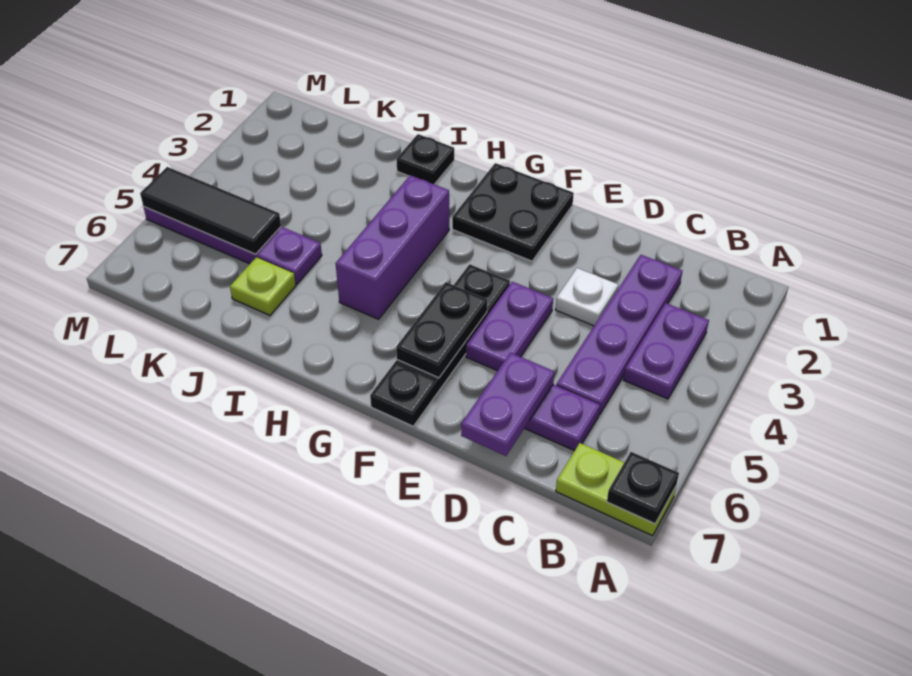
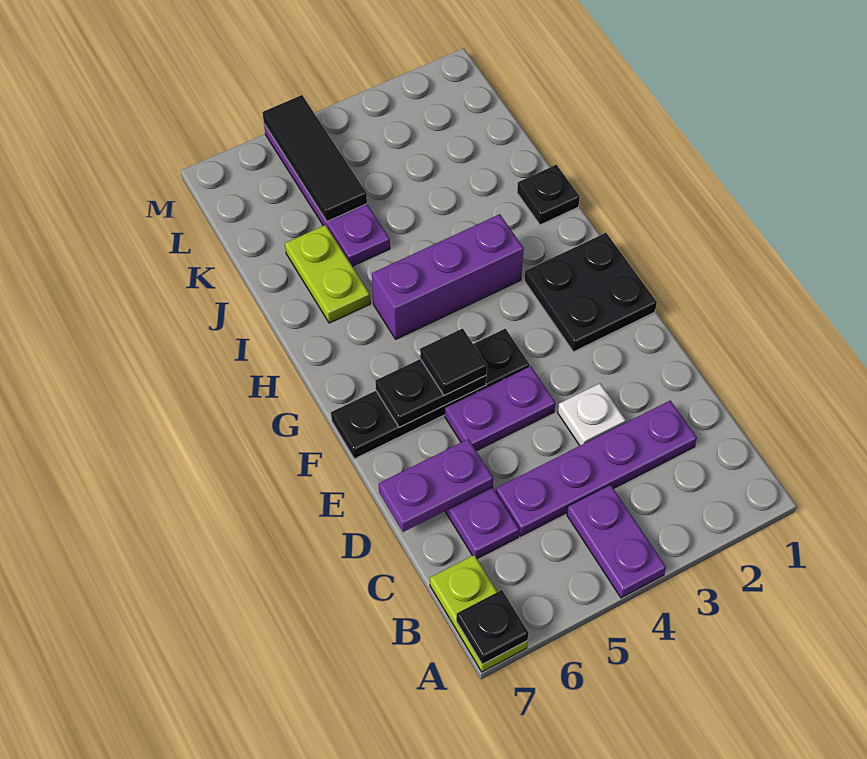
purple 1x2 plate [624,303,709,399] -> purple 1x2 plate turned to [567,485,666,598]
none -> black 1x1 tile [420,328,487,396]
lime 1x1 plate [230,257,296,315] -> lime 1x2 plate [285,225,370,323]

